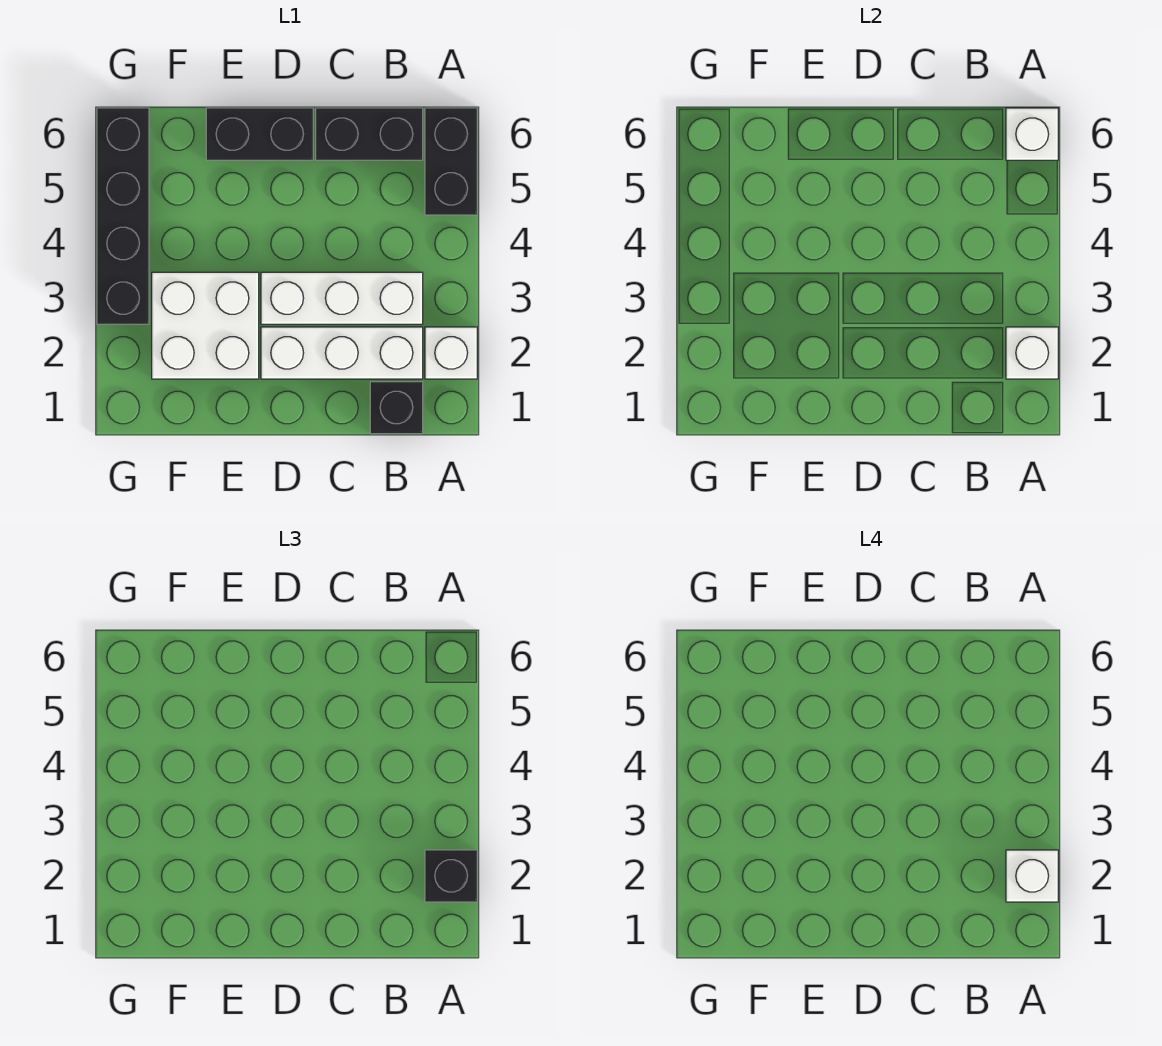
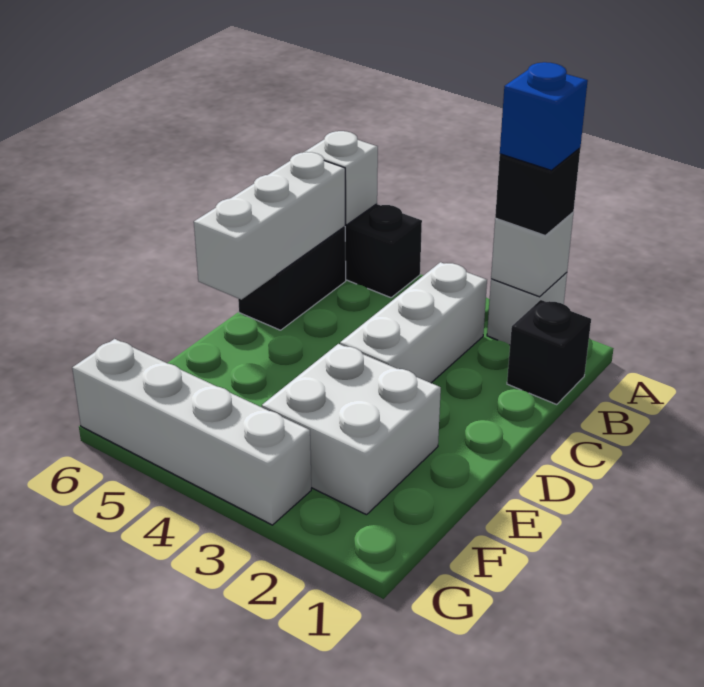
white 1x1 brick [1006,850,1058,902] -> blue 1x1 brick [500,62,588,170]
white 1x3 brick [261,327,423,379] -> white 1x3 brick moved to [194,152,345,300]
black 1x2 brick [206,108,313,160] -> none
black 1x4 brick [97,108,149,324] -> white 1x4 brick [72,339,311,525]

